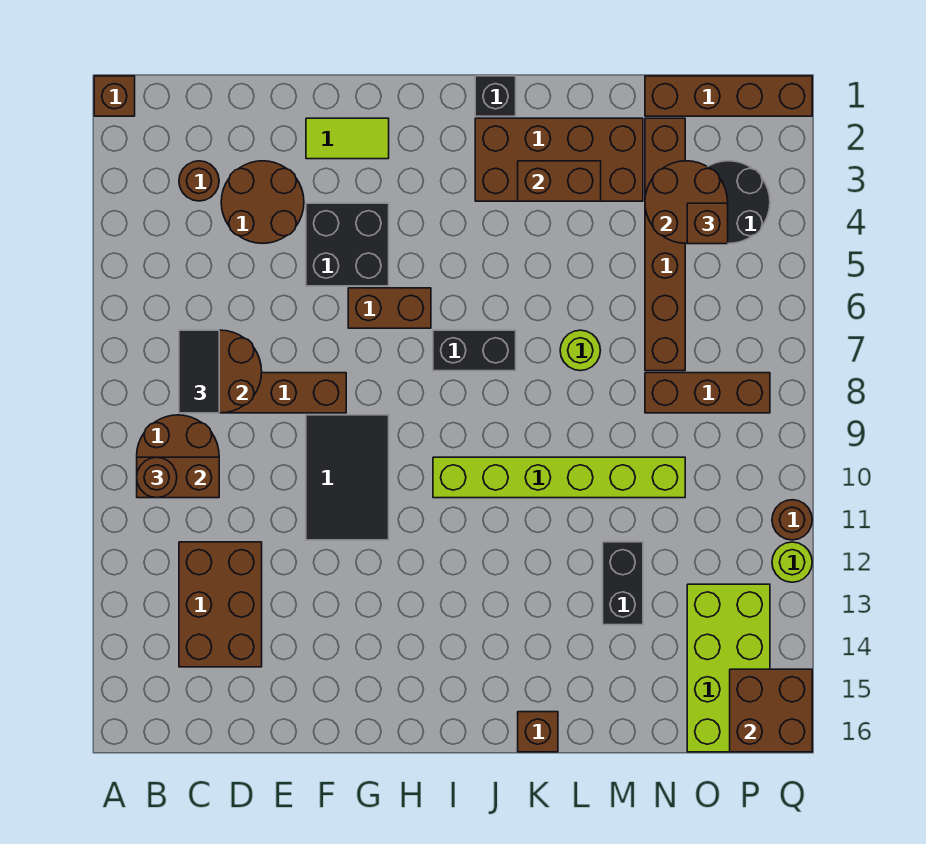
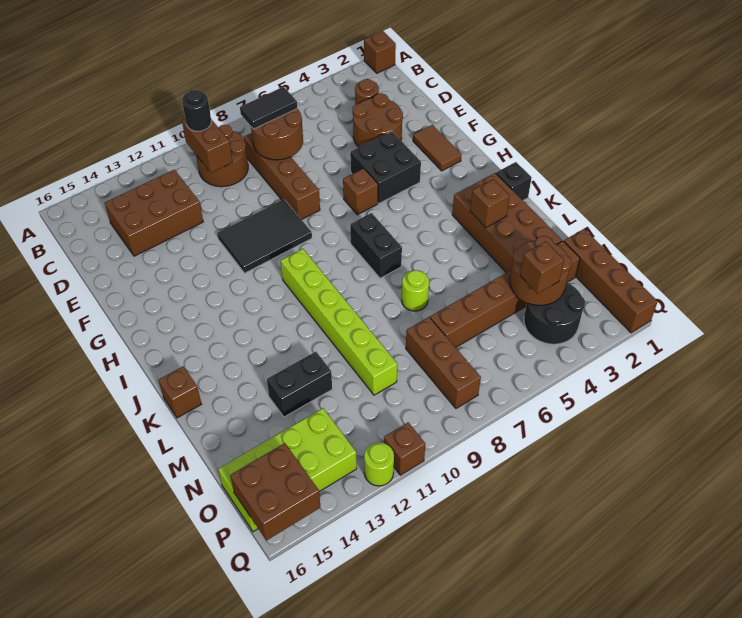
brown 1x1 round brick [137,457,177,498] -> black 1x1 round brick [182,90,211,131]
lime 1x2 tile [306,118,389,159] -> brown 1x2 tile [413,125,461,171]
brown 1x2 brick [348,288,431,328] -> brown 1x1 brick [343,168,378,215]
brown 1x2 brick [518,161,601,201] -> brown 1x1 brick [470,179,509,227]
brown 1x1 round brick [772,500,812,540] -> brown 1x1 brick [384,422,425,475]

